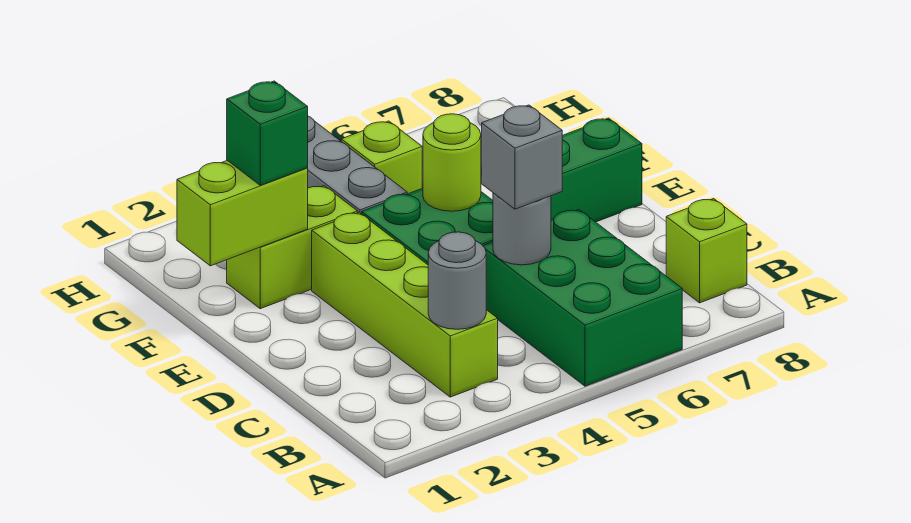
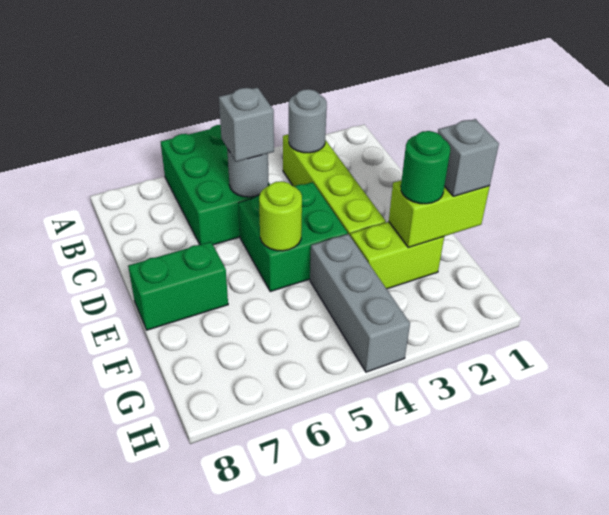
lime 1x1 brick [666,199,747,303] -> none
none -> grey 1x1 brick [438,119,499,196]
green 1x1 brick [227,81,308,185] -> green 1x1 round brick [401,131,450,204]
lime 1x1 brick [341,121,422,194] -> none

